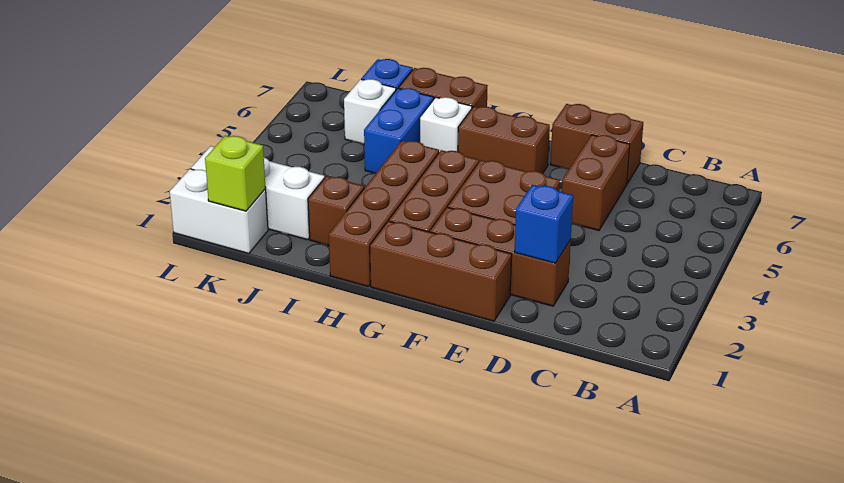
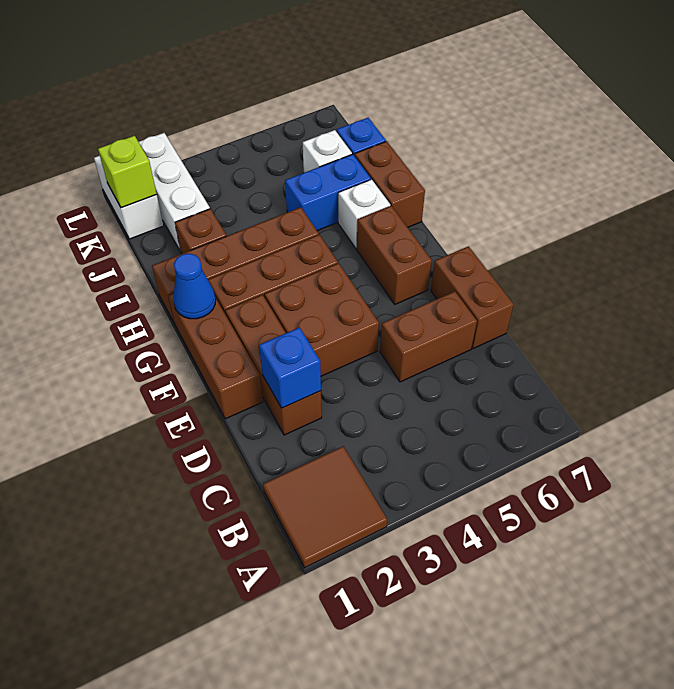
none -> brown 2x2 tile [263,446,387,568]
none -> blue 1x1 cone [173,254,216,319]

